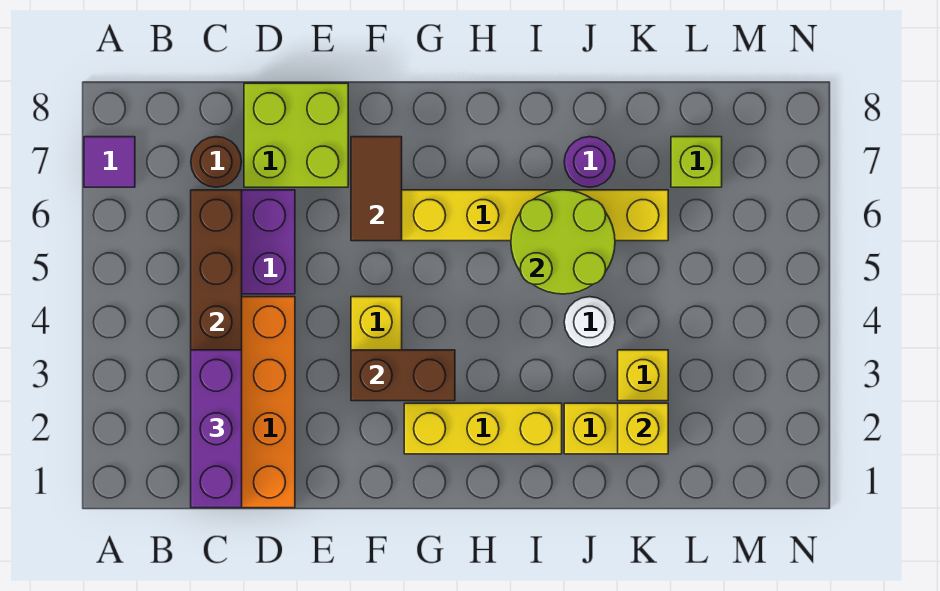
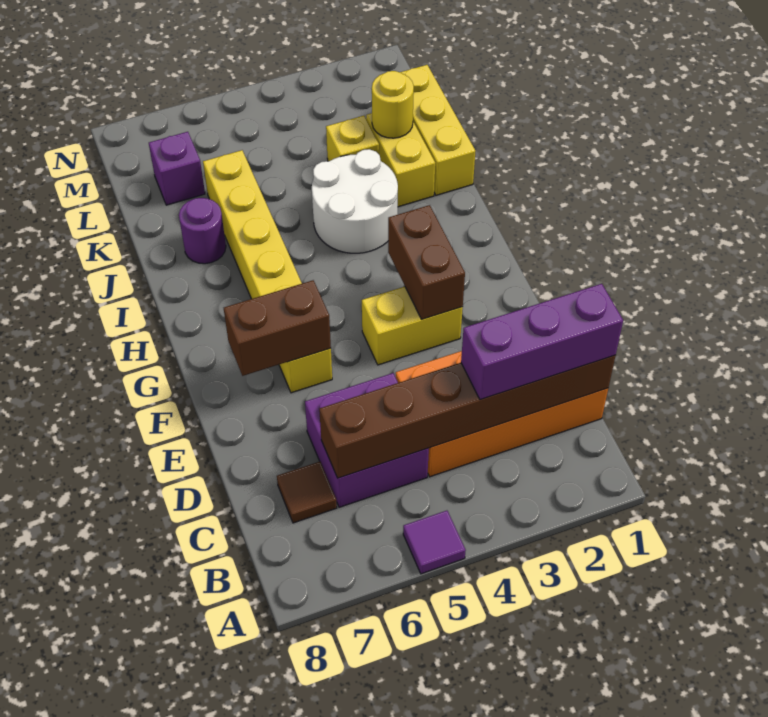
purple 1x1 tile [84,137,135,187] -> purple 1x1 tile moved to [403,511,466,574]
brown 1x1 round brick [191,137,241,187] -> brown 1x1 tile [277,462,337,523]
lime 2x2 brick [244,83,348,187] -> none
brown 1x2 tile [351,137,402,241] -> brown 1x2 brick [224,280,331,376]
yellow 1x3 brick [404,403,562,454] -> yellow 1x3 brick moved to [400,65,475,195]
lime 2x2 round brick [511,190,615,294] -> none
white 1x1 round brick [564,297,615,347] -> white 2x2 round brick [312,149,398,253]
yellow 1x1 brick [618,403,668,454] -> yellow 1x1 round brick [372,71,414,138]
lime 1x1 brick [671,137,722,187] -> purple 1x1 brick [149,132,205,205]

